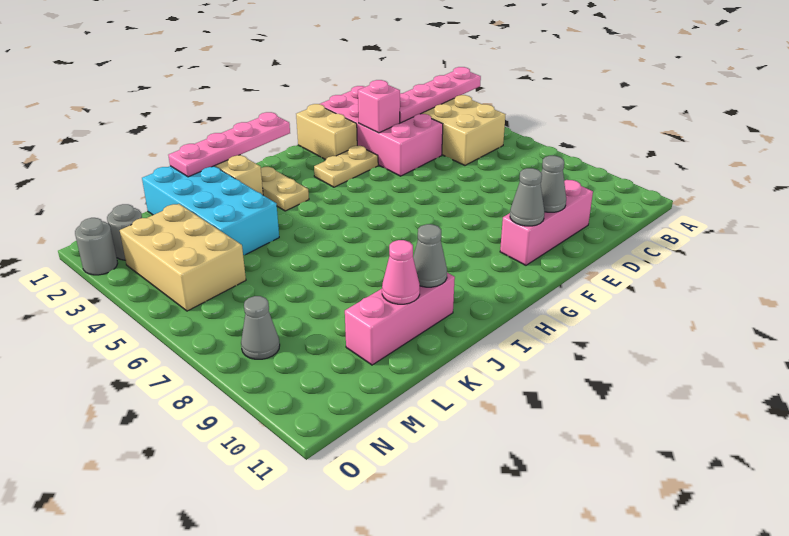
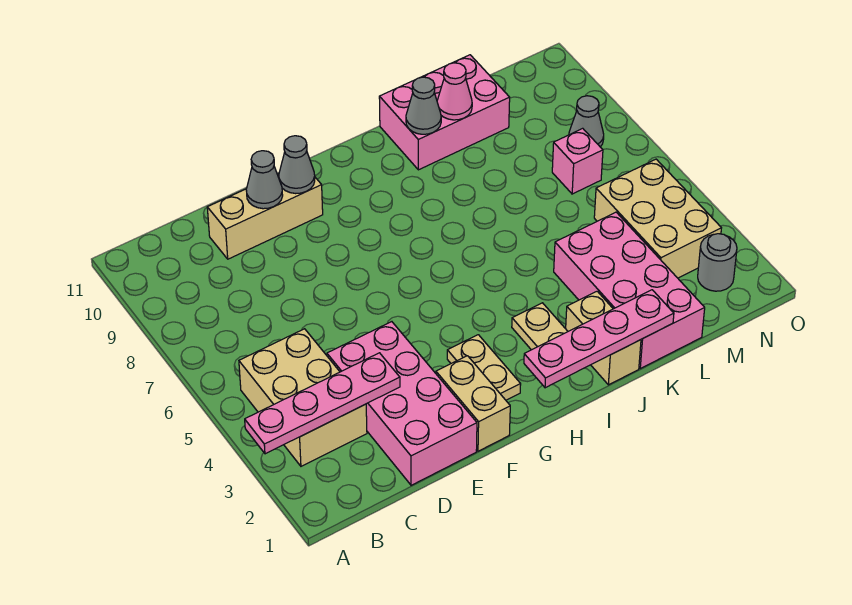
pink 1x3 brick [500,180,593,265] -> tan 1x3 brick [207,174,323,259]
pink 1x1 brick [358,80,400,133] -> pink 1x1 brick moved to [552,128,603,194]
tan 1x2 plate [314,146,378,187] -> tan 1x2 plate turned to [447,335,521,400]
pink 1x3 brick [345,273,455,365] -> pink 2x3 brick [379,55,510,170]
cyan 2x4 brick [142,166,279,255] -> pink 2x4 brick [554,212,705,368]
grey 1x1 round brick [75,218,118,275] -> none

